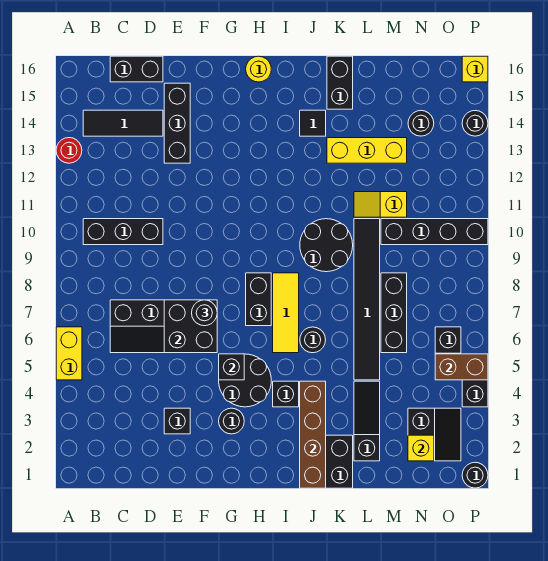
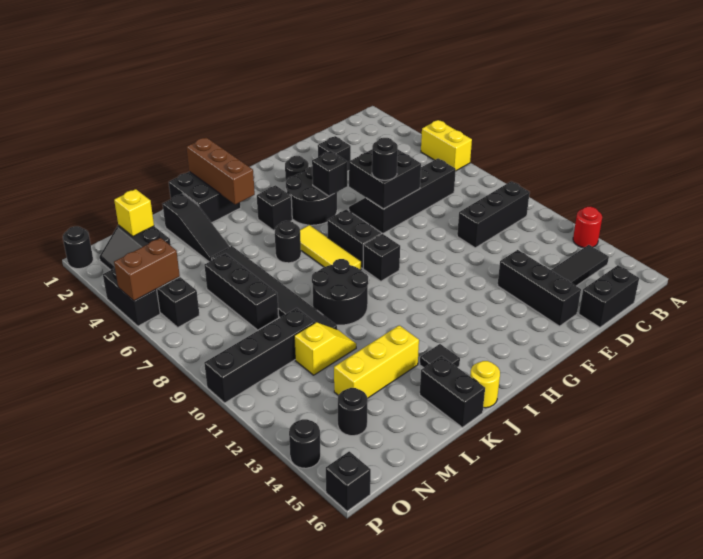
none -> black 1x1 brick [363,234,400,281]
yellow 1x1 round brick [246,56,271,82] -> yellow 1x1 round brick moved to [470,361,500,408]
brown 1x4 brick [300,381,326,488] -> brown 1x3 brick [187,137,255,204]
yellow 1x1 brick [462,56,488,82] -> black 1x1 brick [326,451,371,511]

